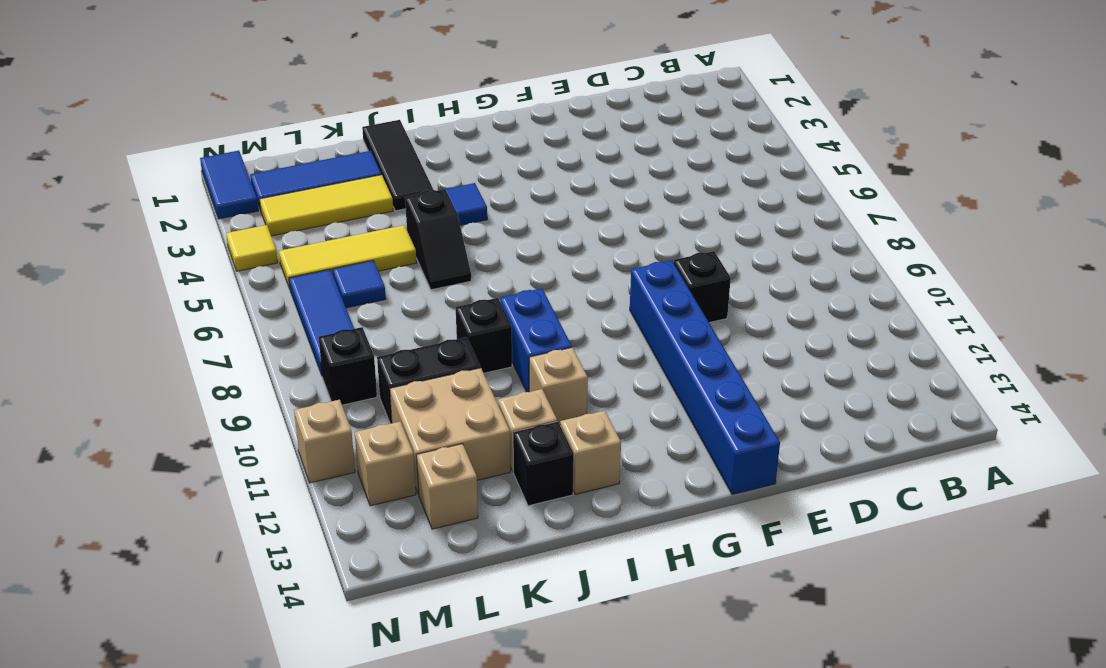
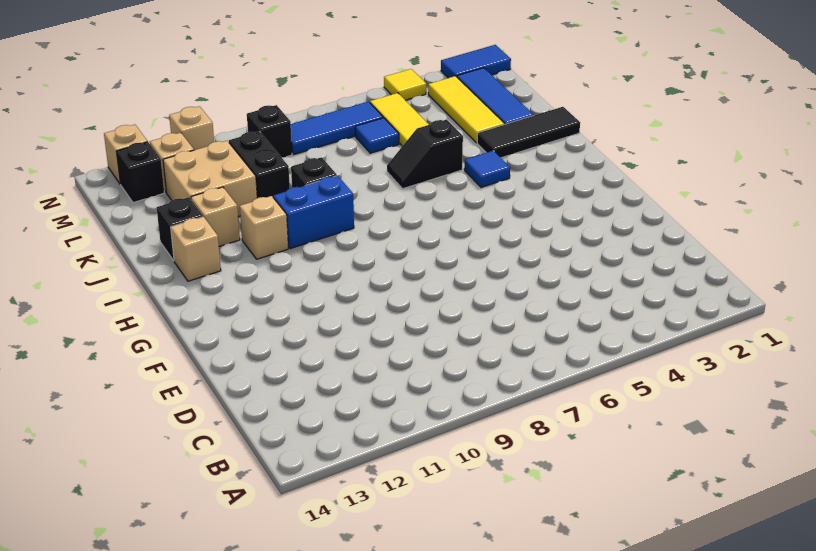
black 1x1 brick [674,251,731,323] -> black 1x1 brick moved to [117,142,164,203]
blue 1x6 brick [630,260,780,494] -> none
tan 1x1 brick [417,444,478,529] -> tan 1x1 brick moved to [104,125,148,184]

